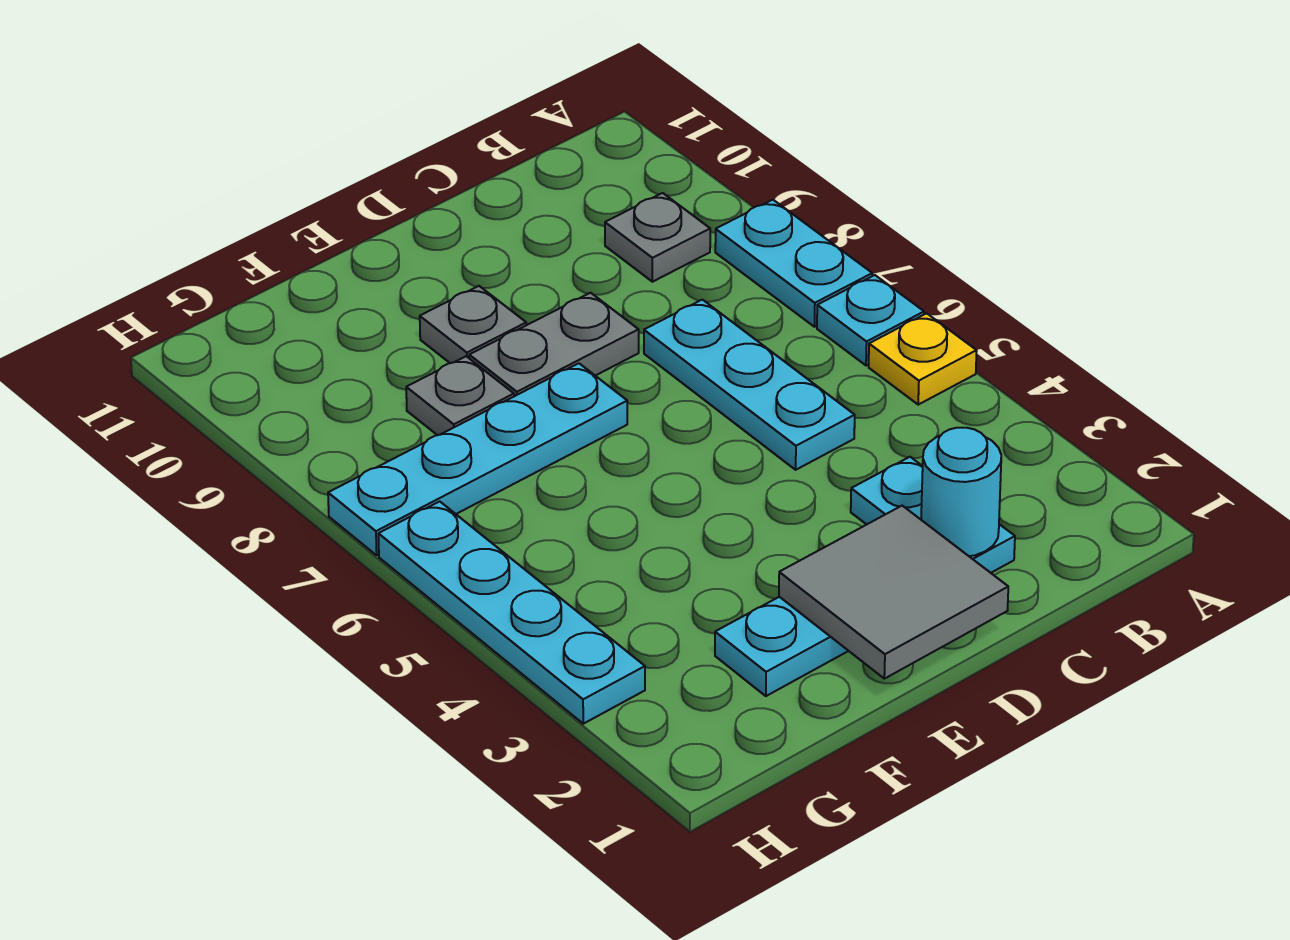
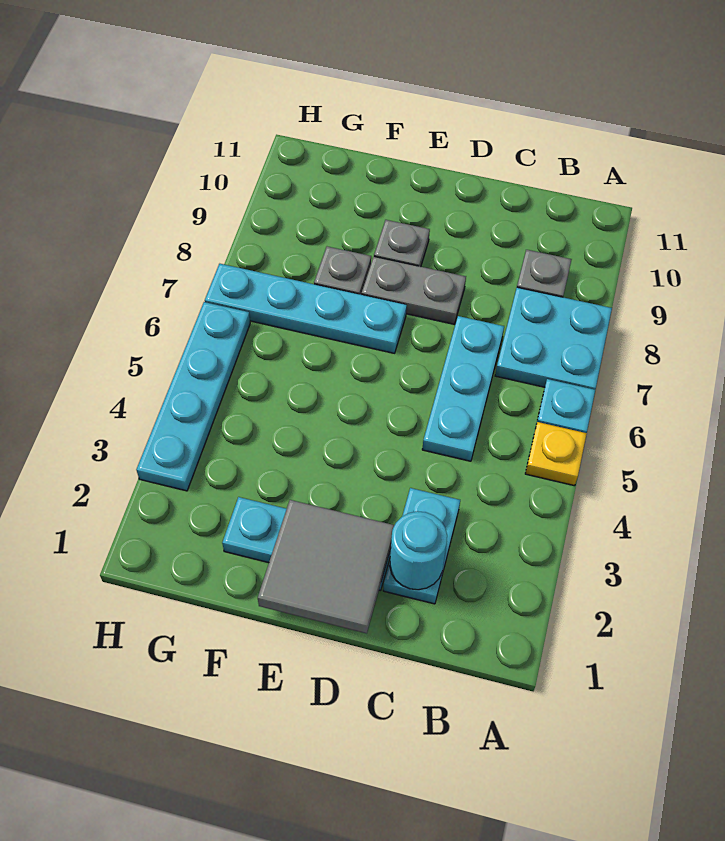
cyan 1x2 plate [715,200,872,327] -> cyan 2x2 plate [495,288,612,390]

